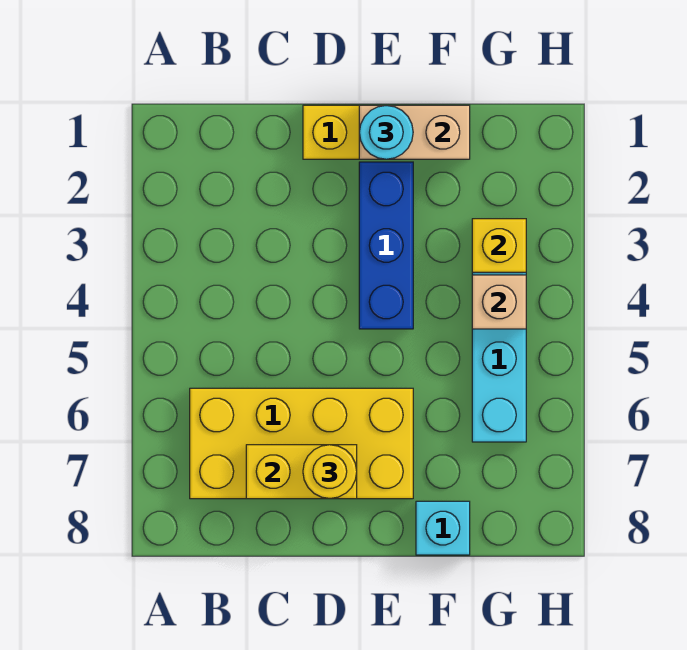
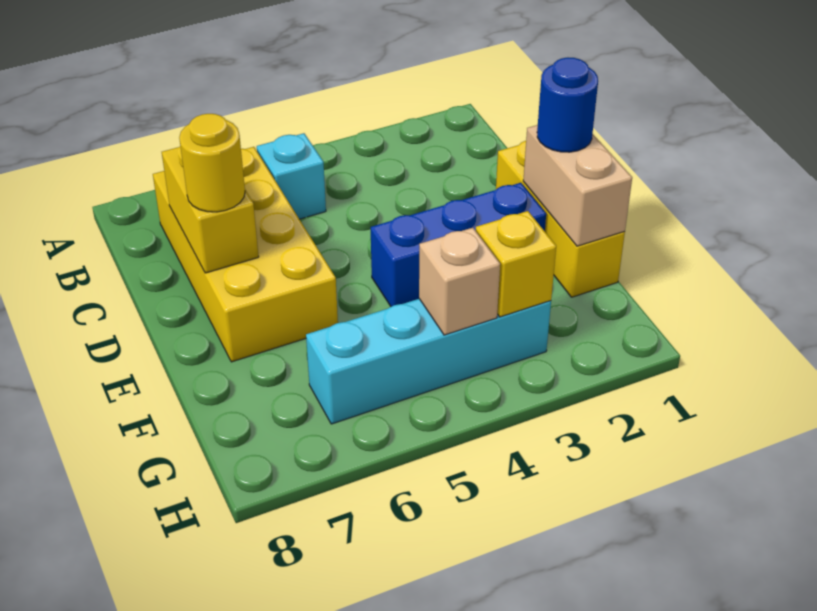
cyan 1x1 round brick [359,105,413,159] -> blue 1x1 round brick [537,58,598,152]
cyan 1x1 brick [416,501,470,555] -> cyan 1x1 brick moved to [257,133,326,219]

